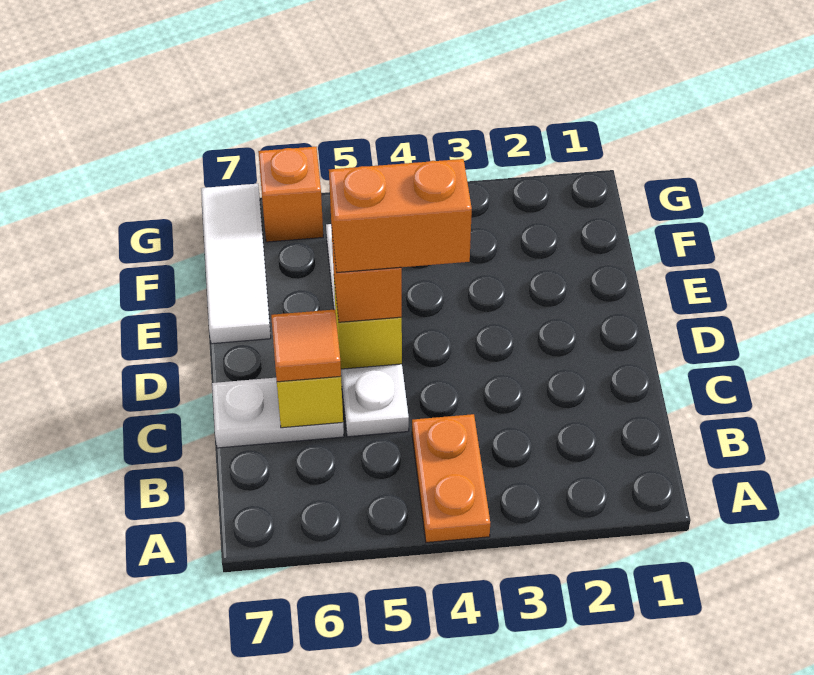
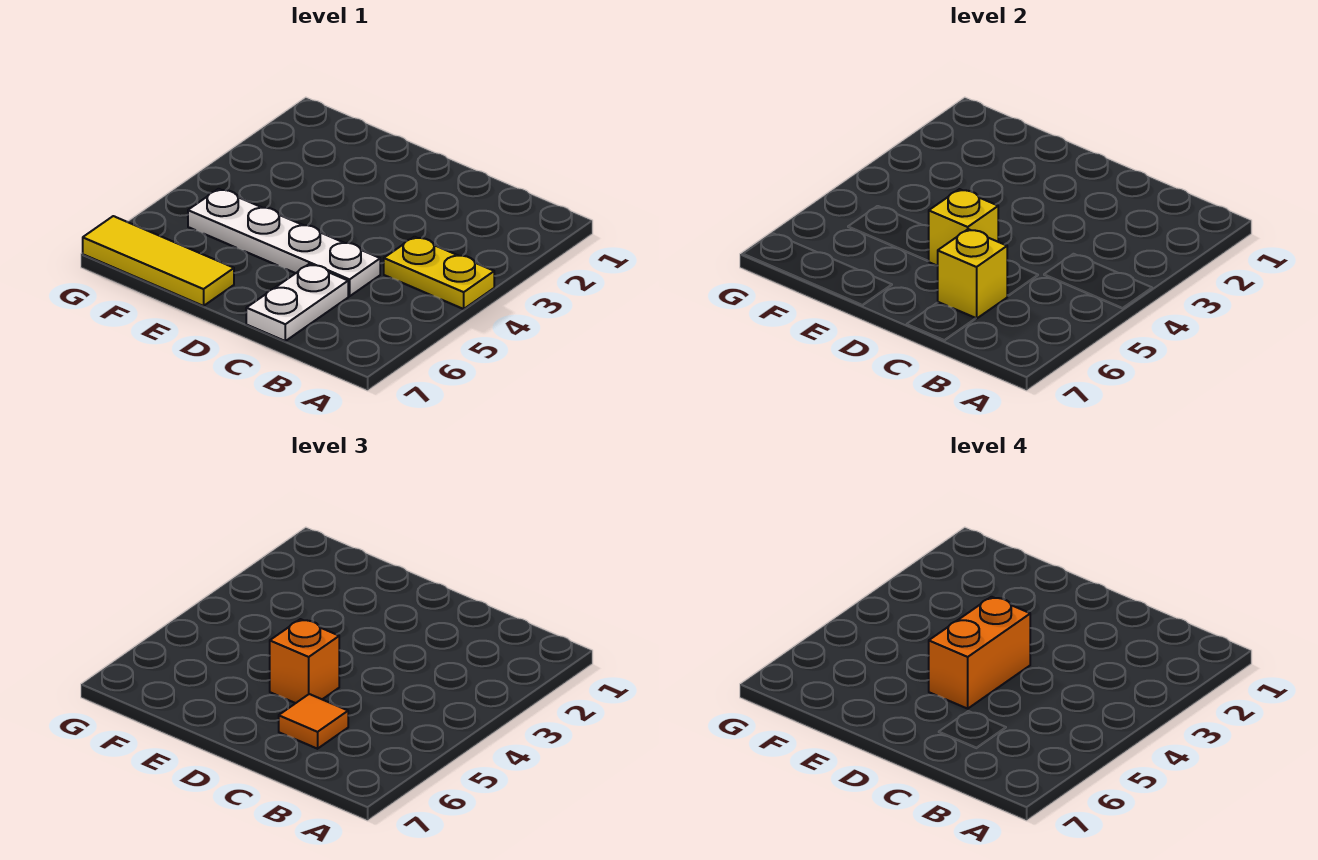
orange 1x2 plate [412,414,490,542] -> yellow 1x2 plate [384,237,494,309]
white 1x3 tile [201,184,271,344] -> yellow 1x3 tile [83,216,234,306]
orange 1x1 brick [258,147,323,242] -> none

